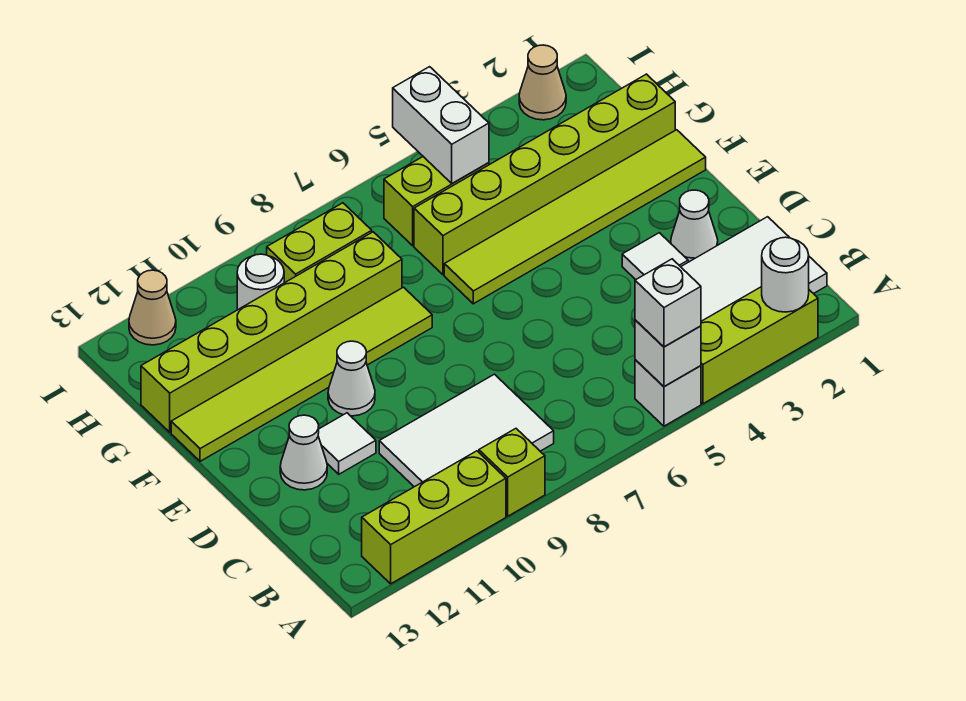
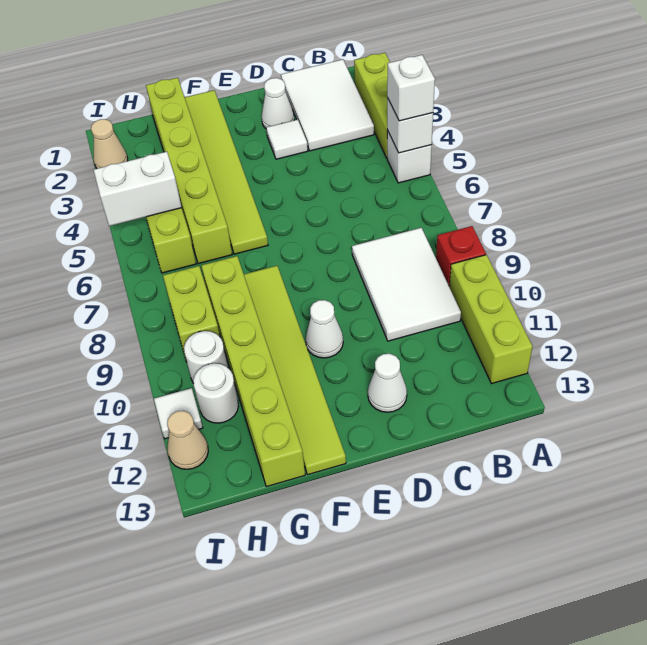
white 1x1 round brick [762,237,809,312] -> white 1x1 round brick moved to [193,363,239,423]
lime 1x1 brick [479,429,545,516] -> red 1x1 brick [436,226,486,285]
white 1x1 tile [318,413,376,474] -> white 1x1 tile moved to [154,388,203,439]

